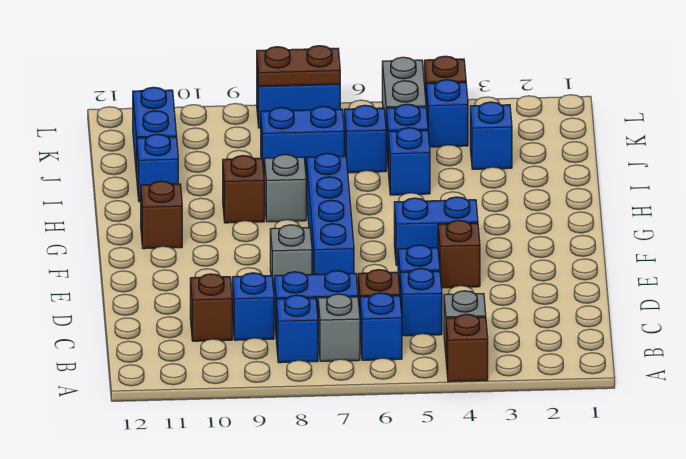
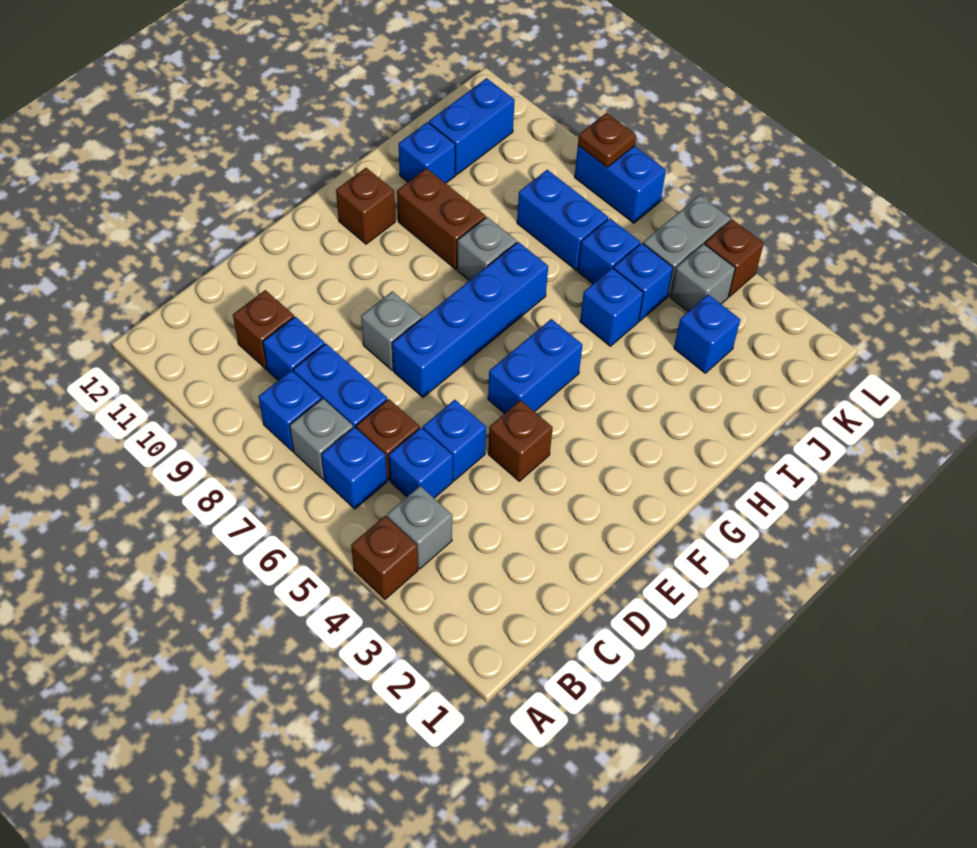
blue 1x2 brick [394,197,478,265] -> blue 1x2 brick turned to [488,319,582,414]
brown 1x1 brick [223,156,264,223] -> brown 1x2 brick [397,168,486,269]
blue 1x1 brick [426,80,468,147] -> grey 1x1 brick [670,244,735,311]
brown 1x2 plate [257,46,340,86] -> brown 1x1 plate [578,113,636,167]

